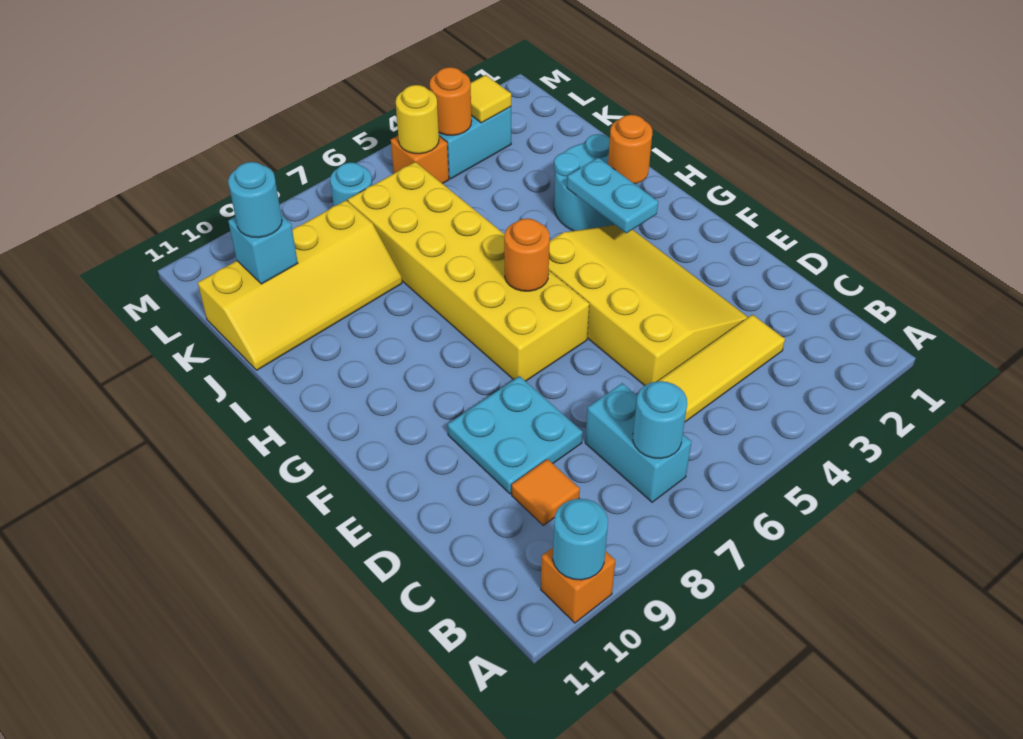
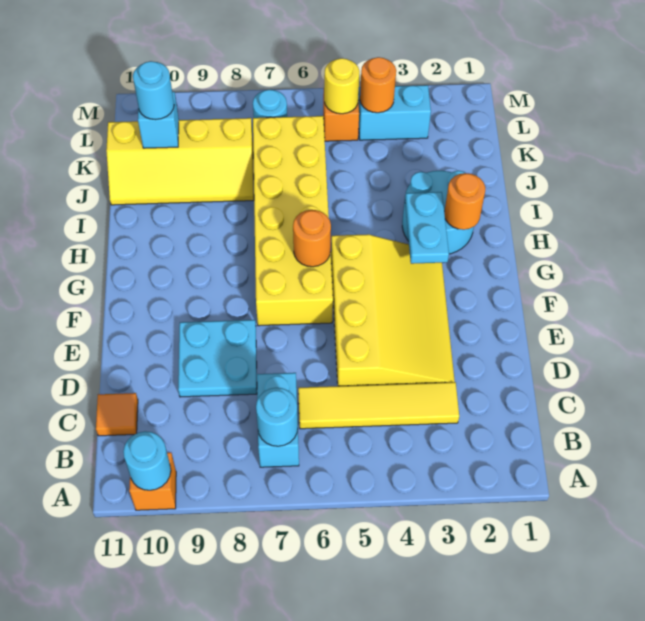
orange 1x1 tile [512,459,580,526] -> orange 1x1 tile moved to [96,393,138,436]
yellow 1x1 tile [470,75,511,123] -> none

